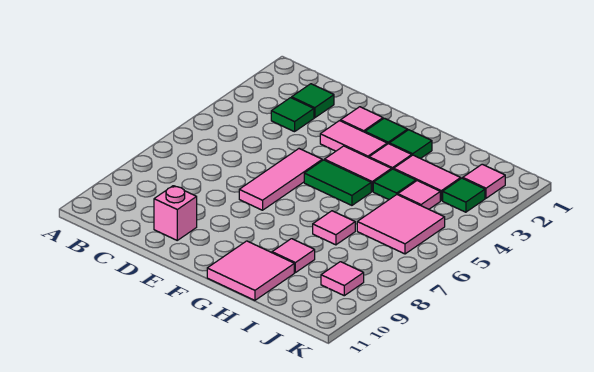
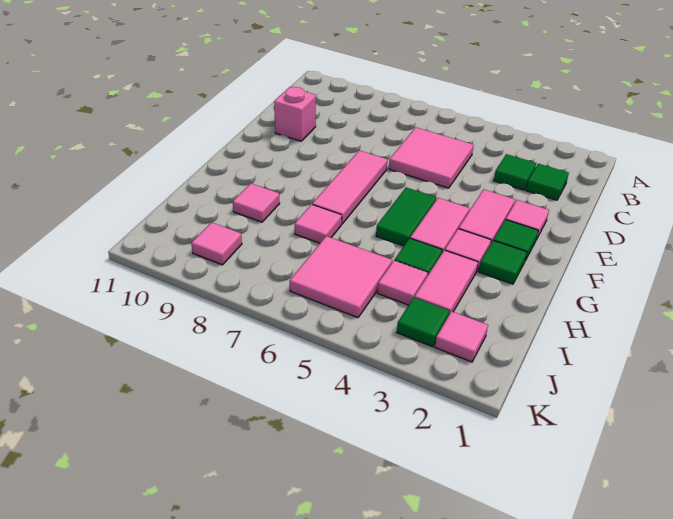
pink 1x3 tile [239,149,322,210] -> pink 1x3 tile turned to [312,150,387,224]
pink 2x2 tile [207,241,294,300] -> pink 2x2 tile moved to [389,127,474,188]

